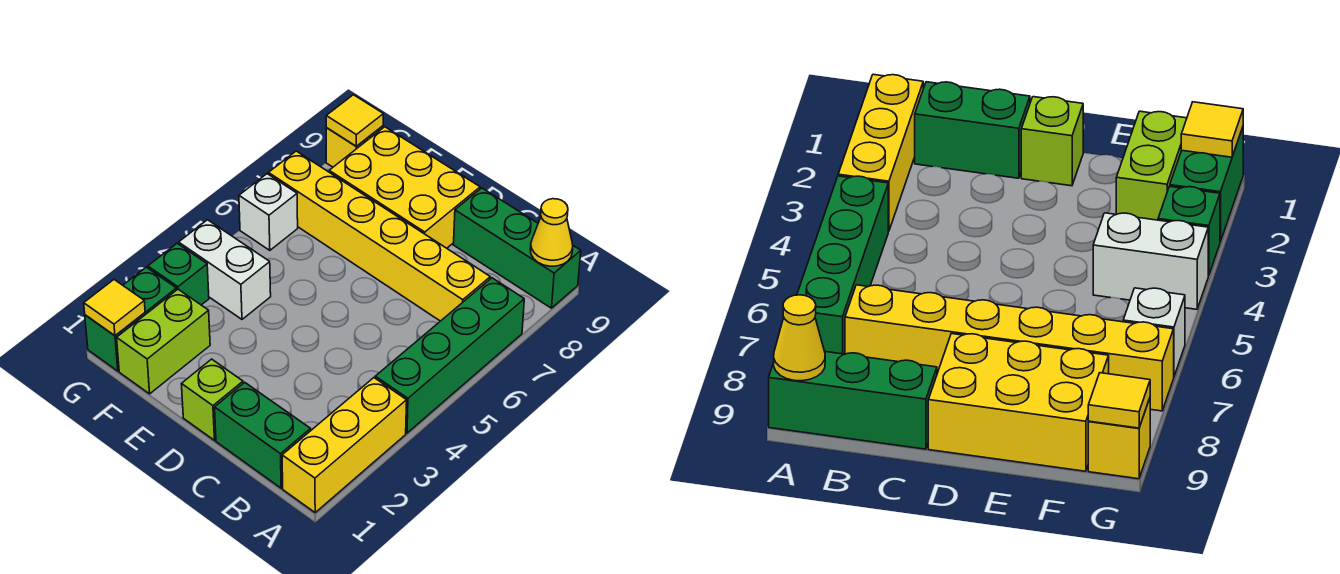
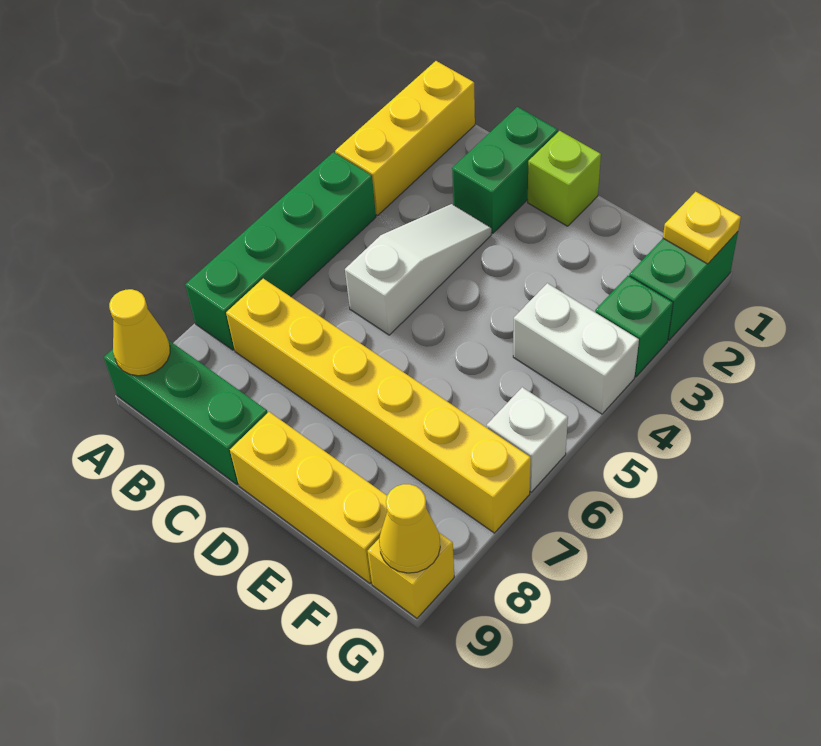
green 1x2 brick [215,382,311,488] -> green 1x2 brick turned to [452,107,558,234]
none -> white 1x3 slope [345,204,491,335]
yellow 2x3 brick [329,127,480,248] -> yellow 1x3 brick [230,412,387,583]
lime 1x2 brick [117,289,210,394] -> none
yellow 1x1 tile [84,280,145,336] -> yellow 1x1 plate [663,192,741,264]
yellow 1x1 tile [326,95,383,146] -> yellow 1x1 cone [379,484,440,573]

